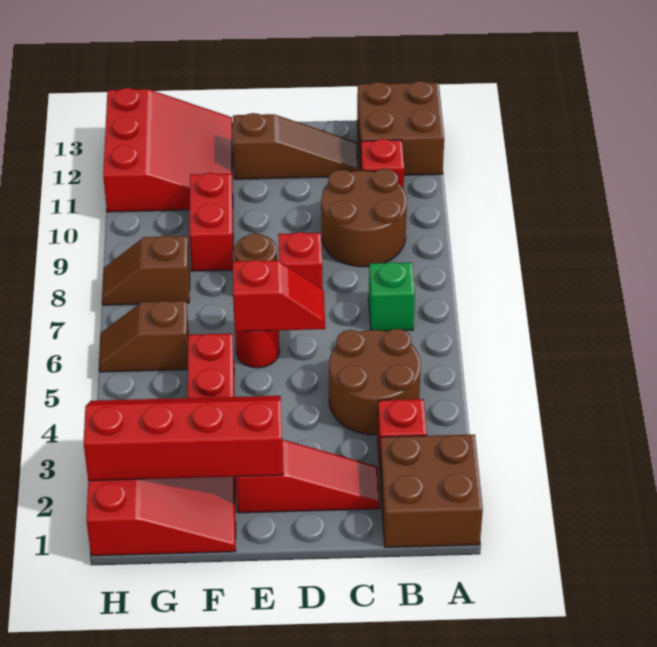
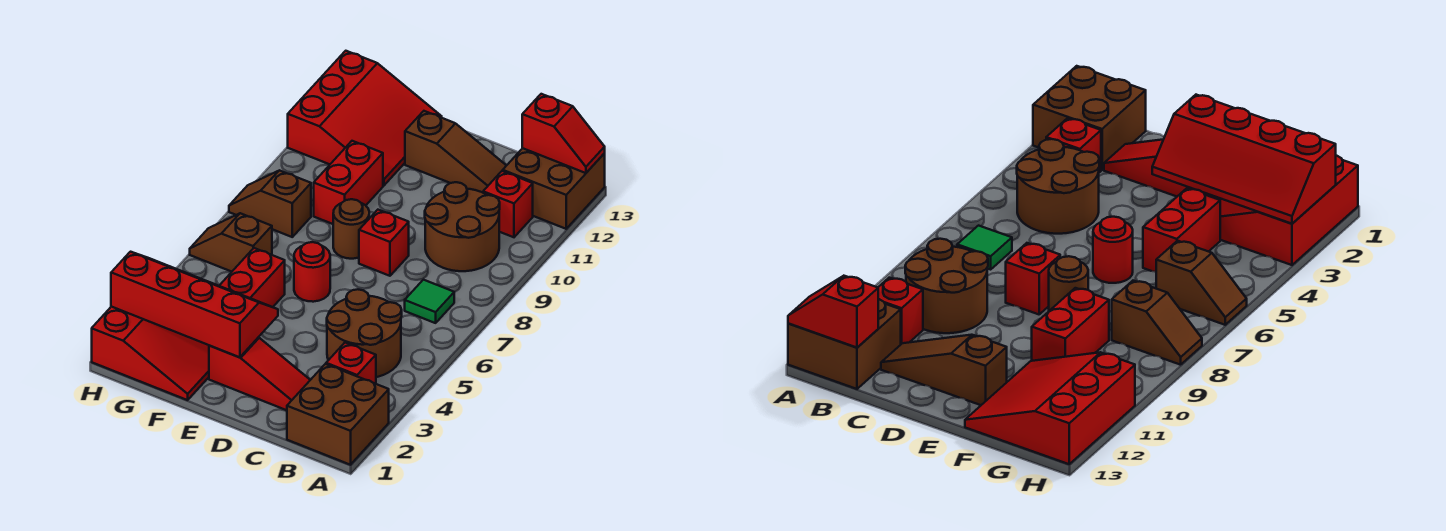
green 1x1 brick [369,262,415,331] -> green 1x1 tile [405,280,454,323]
red 1x2 slope [233,260,325,332] -> red 1x2 slope moved to [522,94,605,173]

